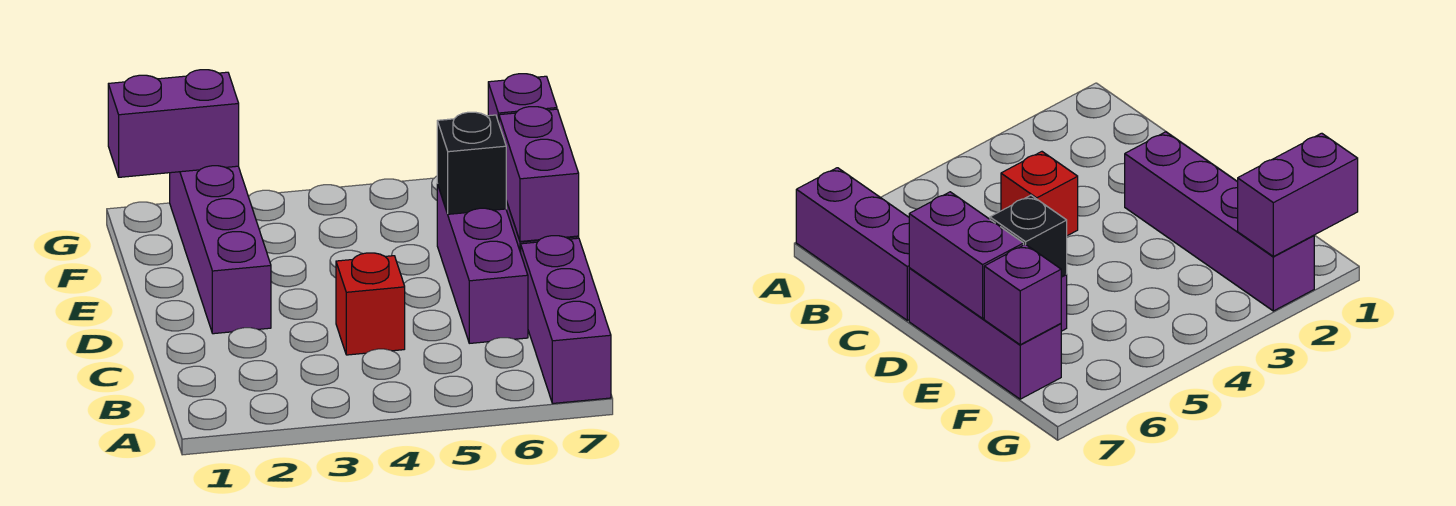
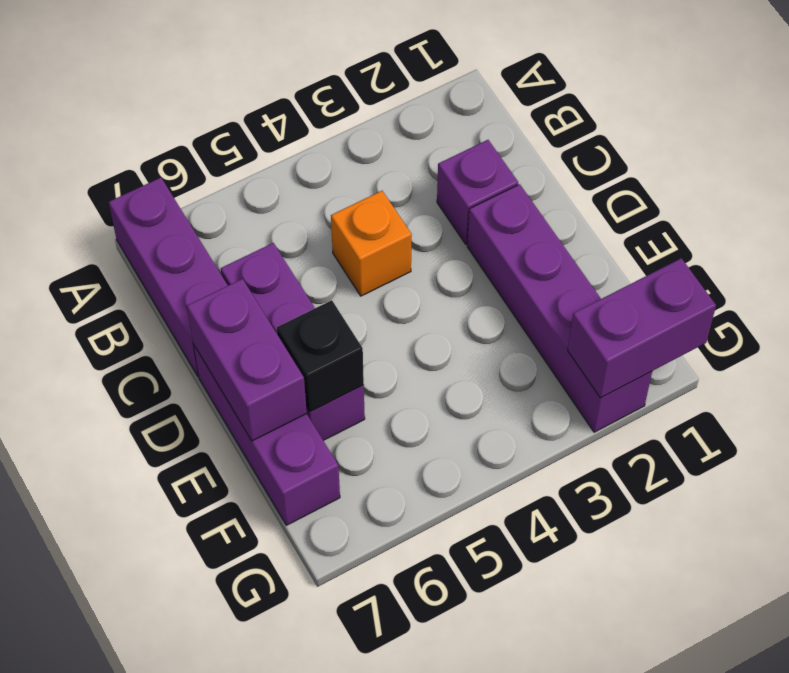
red 1x1 brick [336,253,405,355] -> orange 1x1 brick [331,191,412,296]
purple 1x1 brick [488,74,557,123] -> purple 1x1 brick moved to [437,140,518,244]

